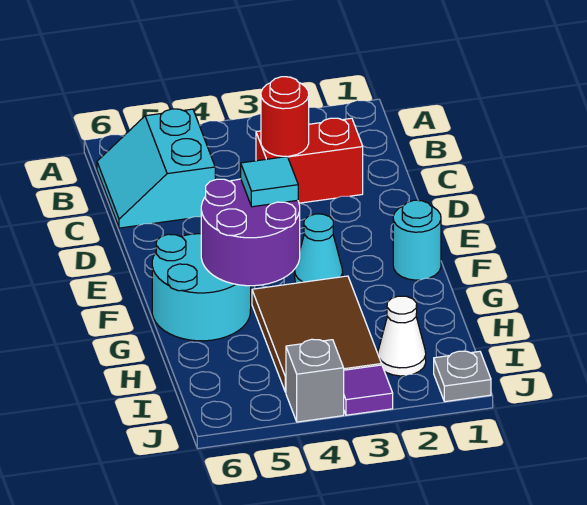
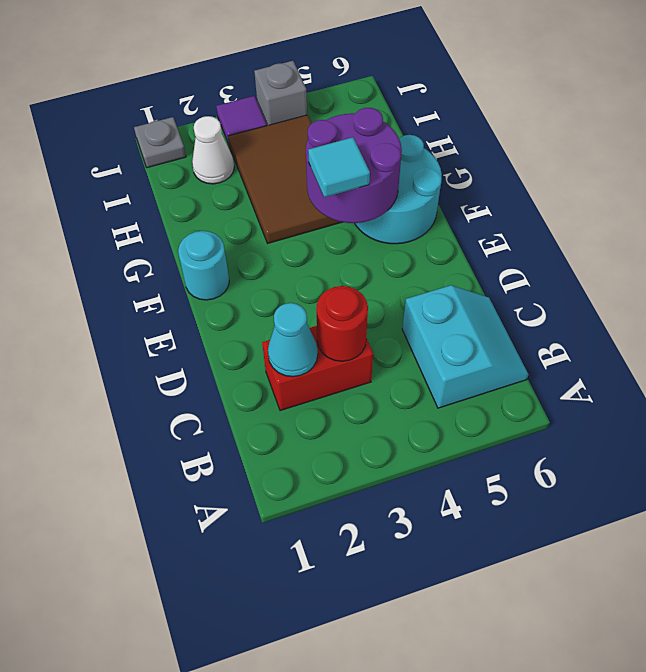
cyan 1x1 cone [295,214,343,283] -> cyan 1x1 cone moved to [268,303,318,377]

